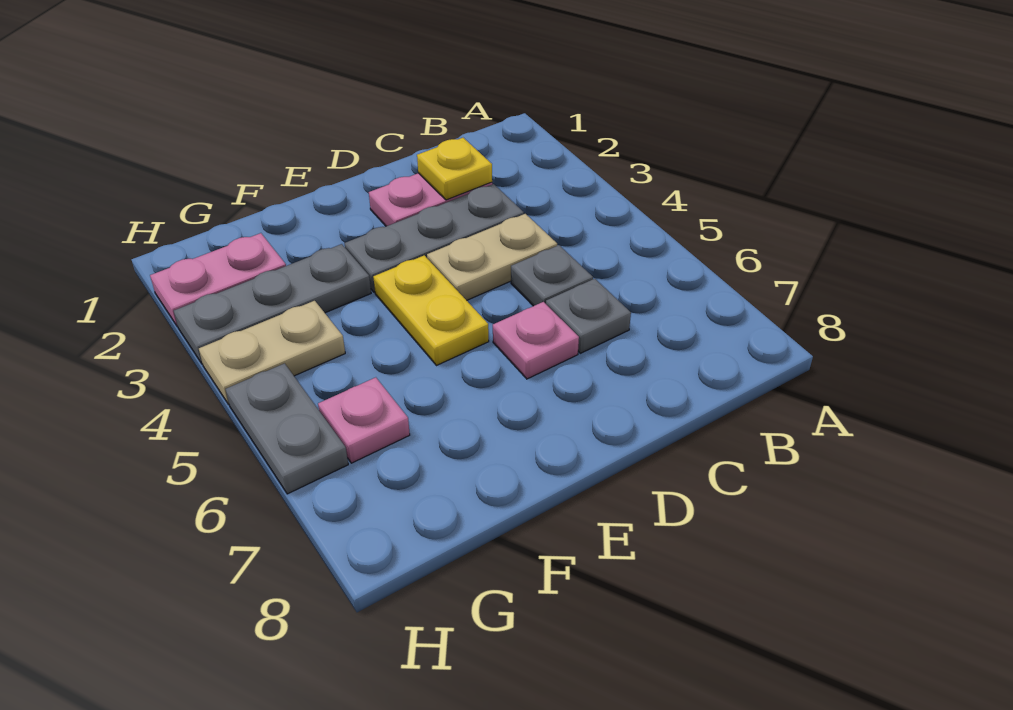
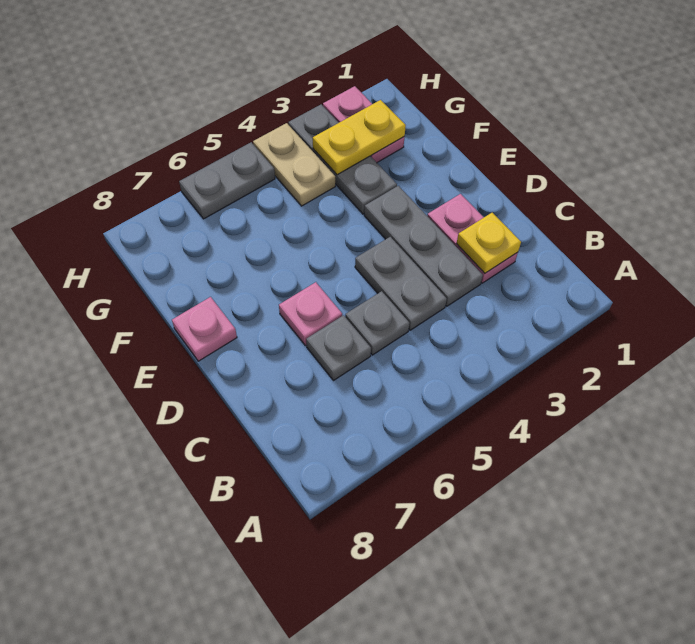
tan 1x2 plate [427,214,557,300] -> grey 1x2 plate [355,237,447,330]
yellow 1x2 plate [373,255,489,366] -> yellow 1x2 plate moved to [313,100,406,175]
pink 1x1 plate [318,377,410,463] -> pink 1x1 plate moved to [172,297,237,361]

